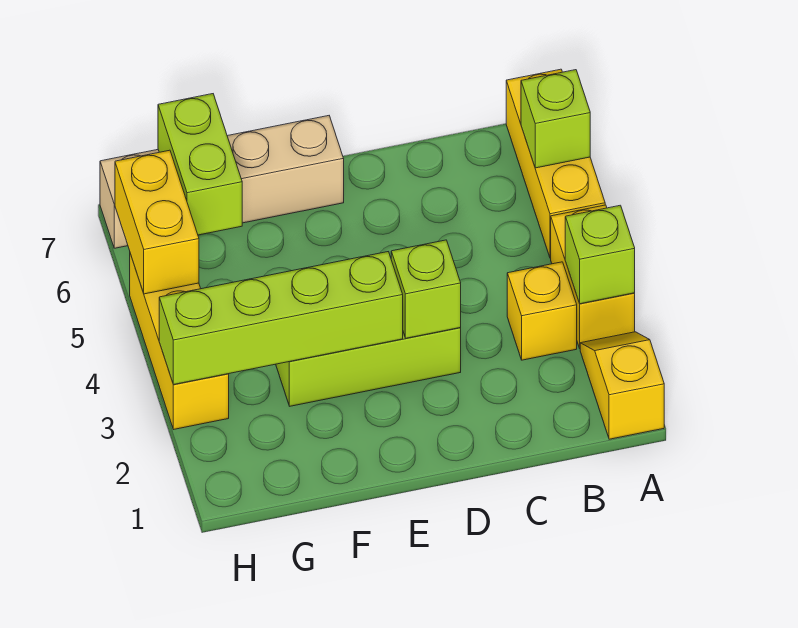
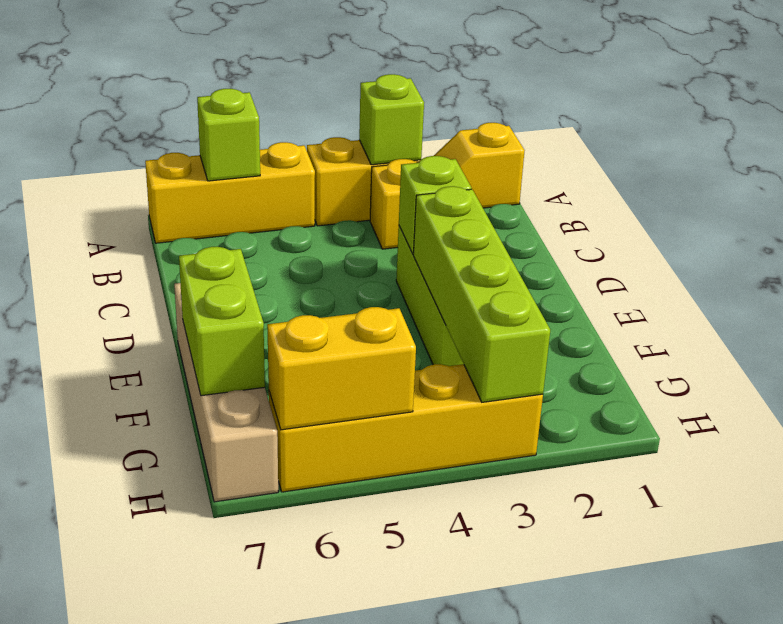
lime 1x2 brick [158,94,242,235] -> lime 1x2 brick turned to [179,247,265,396]
yellow 1x3 brick [130,254,229,429] -> yellow 1x4 brick [269,364,543,492]

